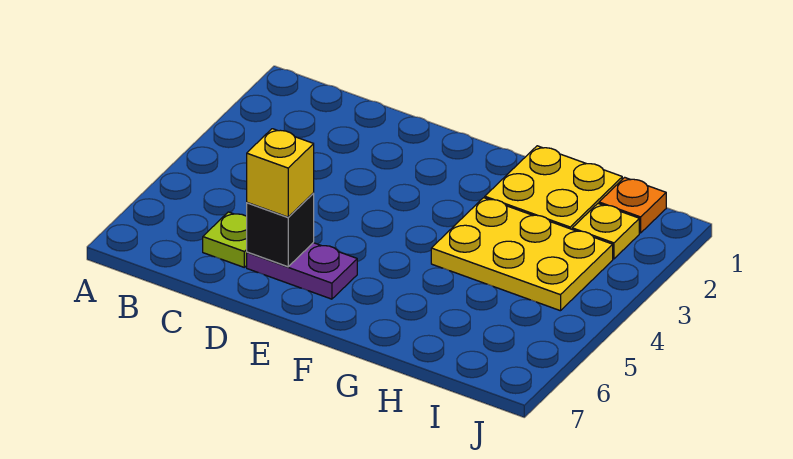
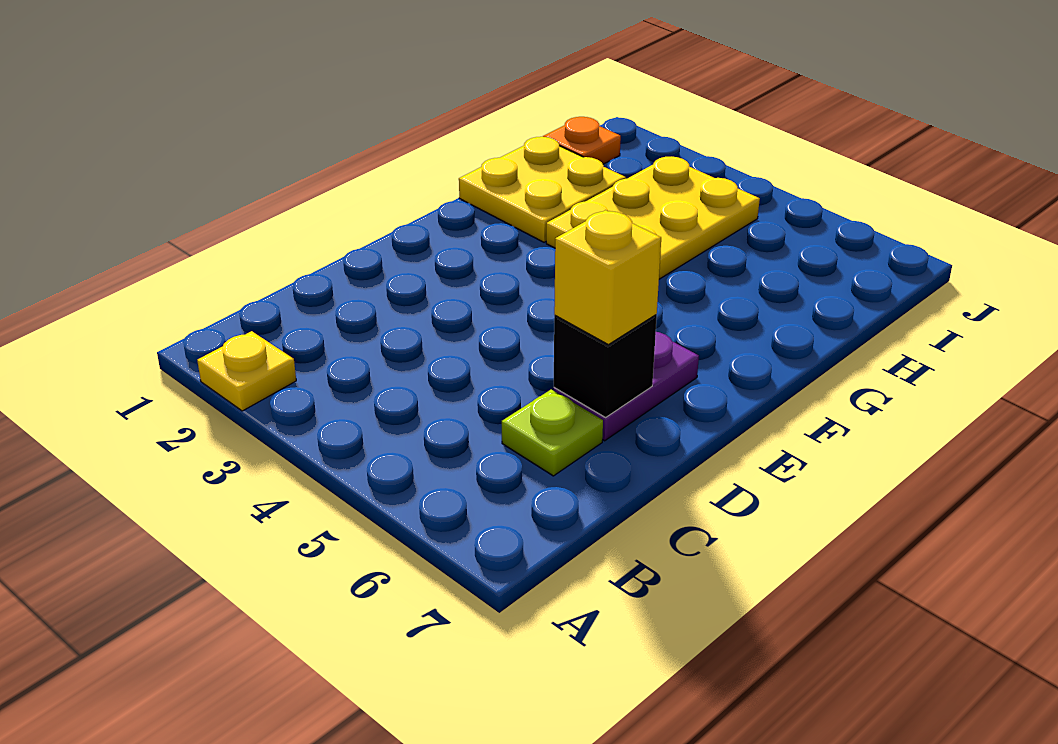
yellow 1x1 plate [572,204,639,259] -> yellow 1x1 plate moved to [197,331,296,411]

